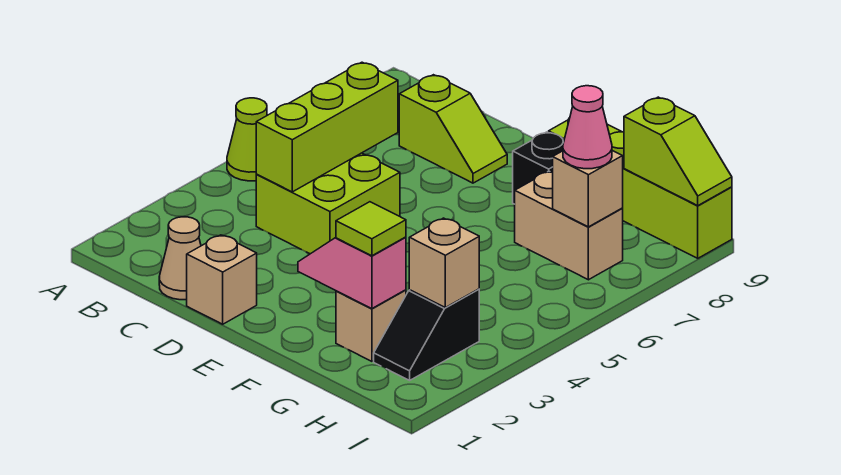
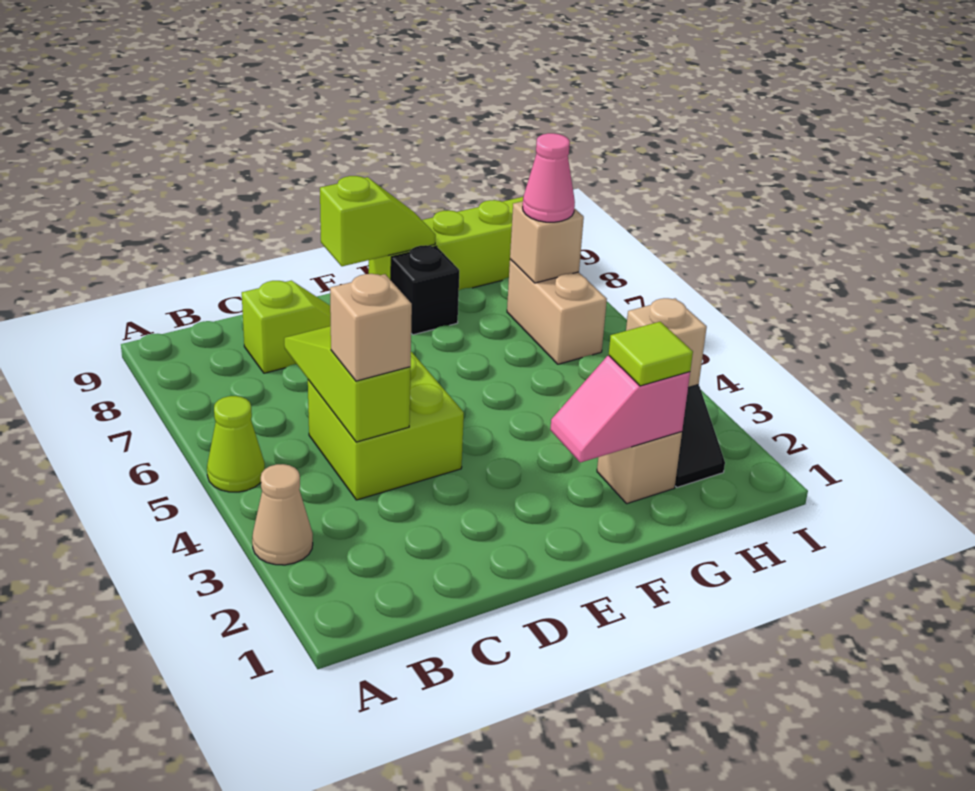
tan 1x1 cone [159,217,201,300] -> tan 1x1 cone moved to [252,464,313,565]
lime 1x3 brick [256,62,398,192] -> lime 1x3 slope [284,326,411,442]
tan 1x1 brick [187,235,257,324] -> tan 1x1 brick moved to [330,274,412,381]
tan 1x2 brick [515,171,623,280] -> tan 1x2 brick turned to [507,259,607,364]
lime 1x2 slope [624,97,732,206] -> lime 1x2 slope moved to [320,176,436,266]

